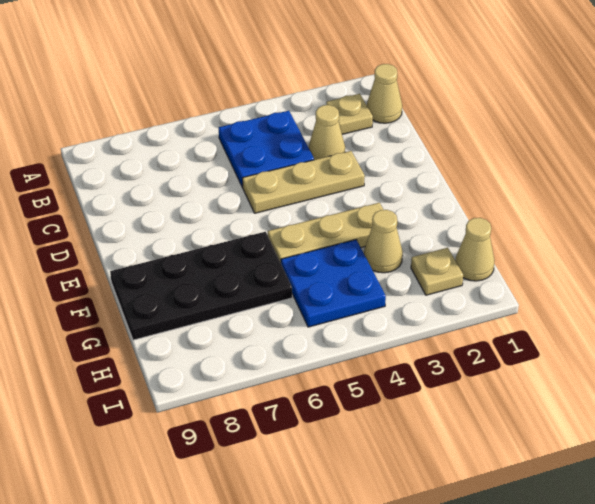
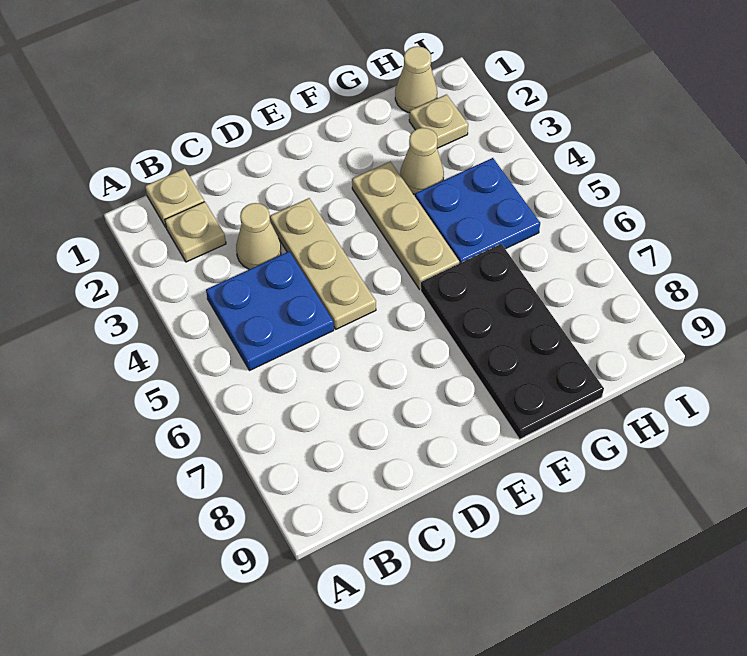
tan 1x1 cone [367,64,402,123] -> tan 1x1 plate [145,168,204,227]

